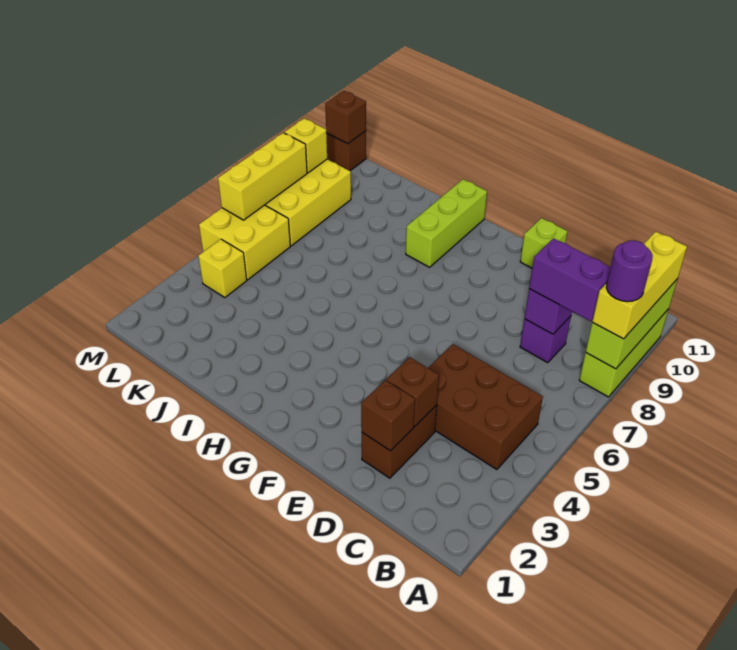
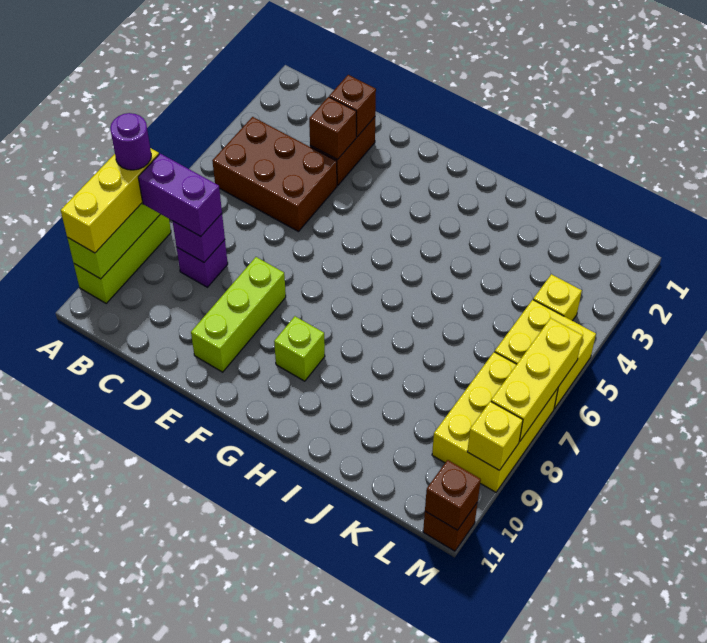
lime 1x1 brick [520,218,568,268] -> lime 1x1 brick moved to [274,316,325,381]
lime 1x3 brick [406,179,487,267] -> lime 1x3 brick moved to [191,257,286,372]

